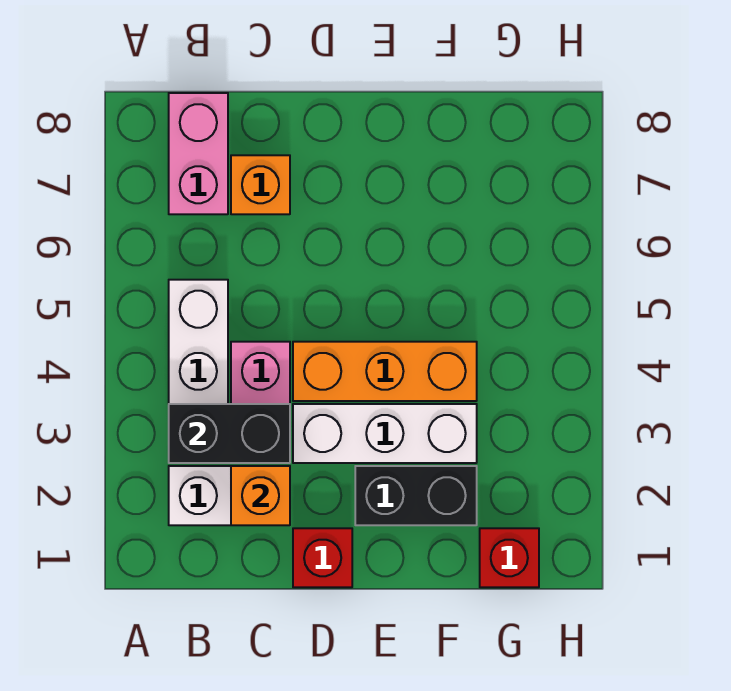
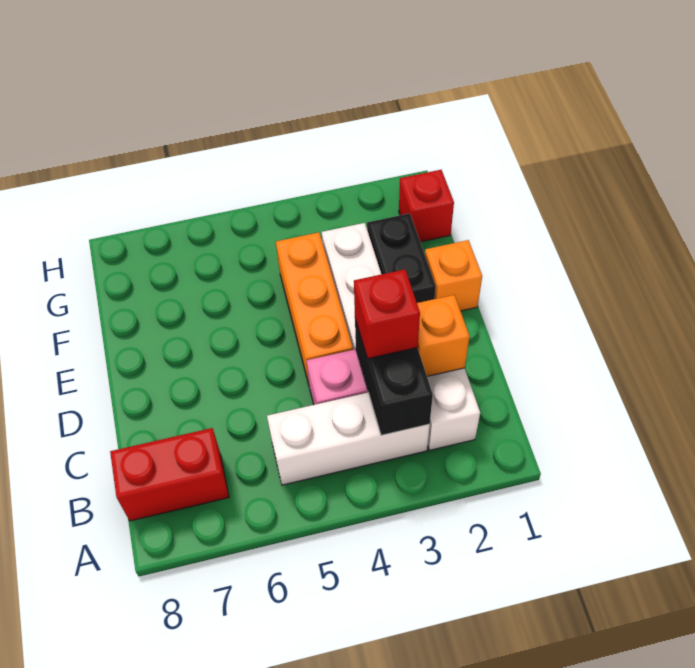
pink 1x2 brick [169,93,228,214] -> red 1x2 brick [110,428,229,521]
orange 1x1 brick [231,155,290,214] -> orange 1x1 brick moved to [425,240,482,311]
red 1x1 brick [293,528,352,587] -> red 1x1 brick moved to [354,269,420,359]

